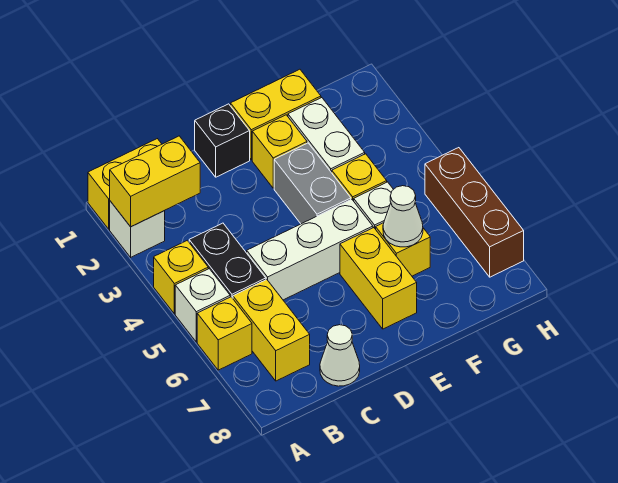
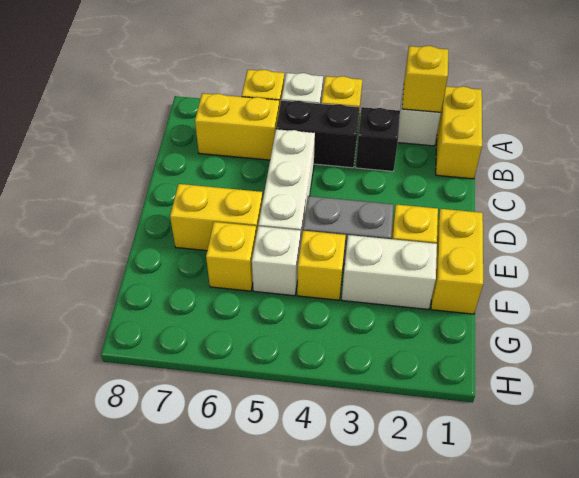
yellow 1x2 brick [110,136,200,227] -> yellow 1x1 brick [402,46,448,112]
white 1x1 cone [320,325,360,386] -> none
black 1x1 brick [195,104,250,177] -> black 1x1 brick moved to [356,107,400,171]
white 1x1 cone [383,186,423,247] -> none
brown 1x3 brick [425,148,524,277] -> none

